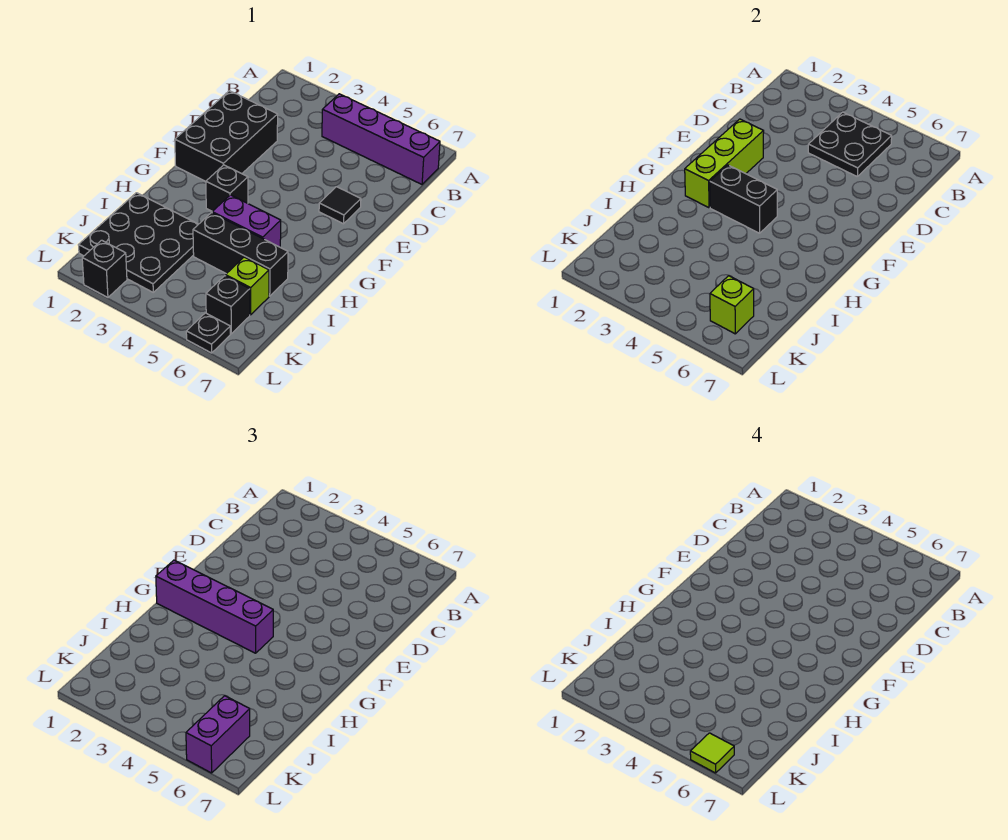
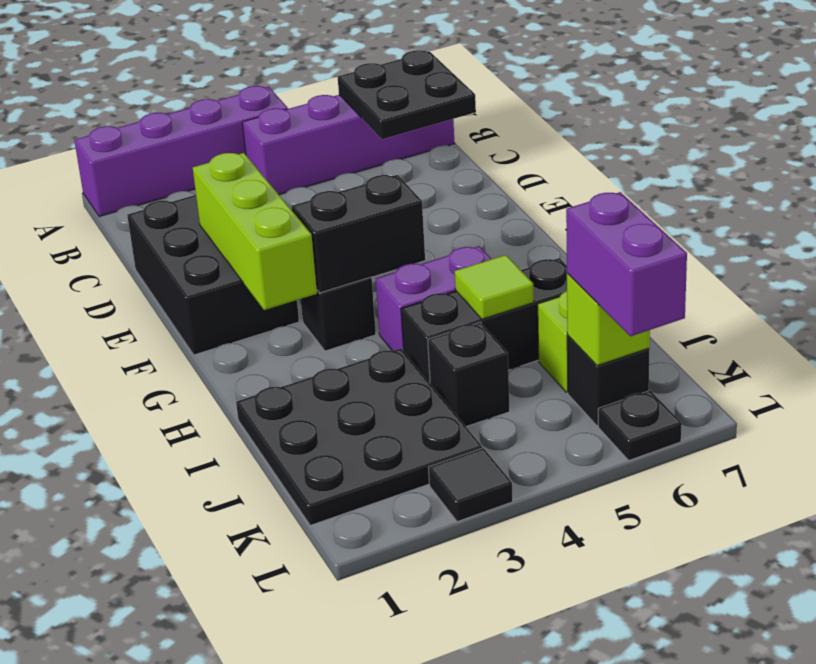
black 2x2 plate [808,112,892,176] -> black 2x2 plate moved to [338,50,476,139]
black 1x1 tile [319,187,361,224] -> black 1x1 tile moved to [428,448,513,522]
purple 1x4 brick [156,560,273,653] -> purple 1x4 brick moved to [74,86,288,217]
black 1x1 brick [82,240,127,297] -> black 1x1 brick moved to [428,323,510,427]
lime 1x1 tile [690,733,734,773] -> lime 1x1 tile moved to [455,255,534,319]

